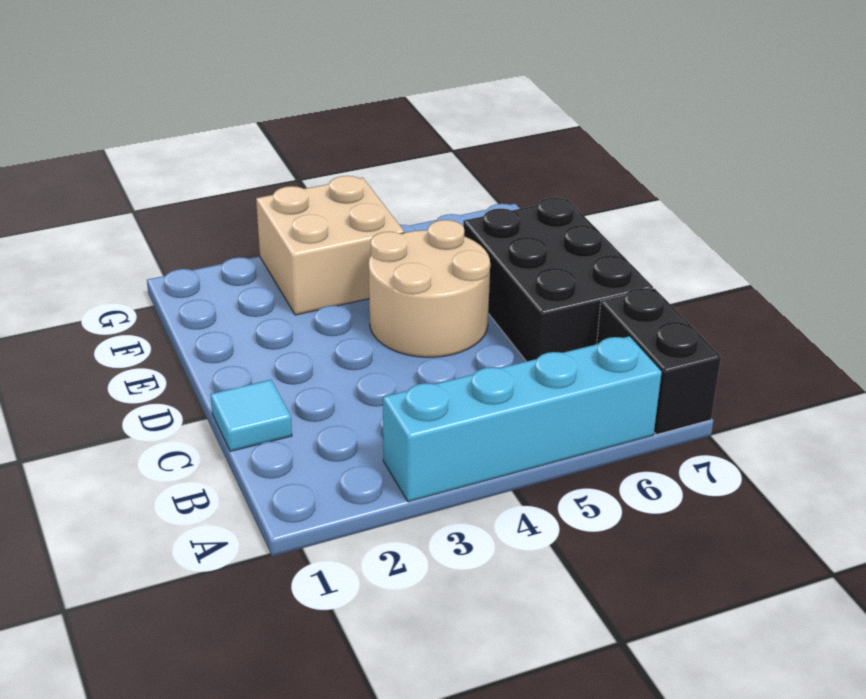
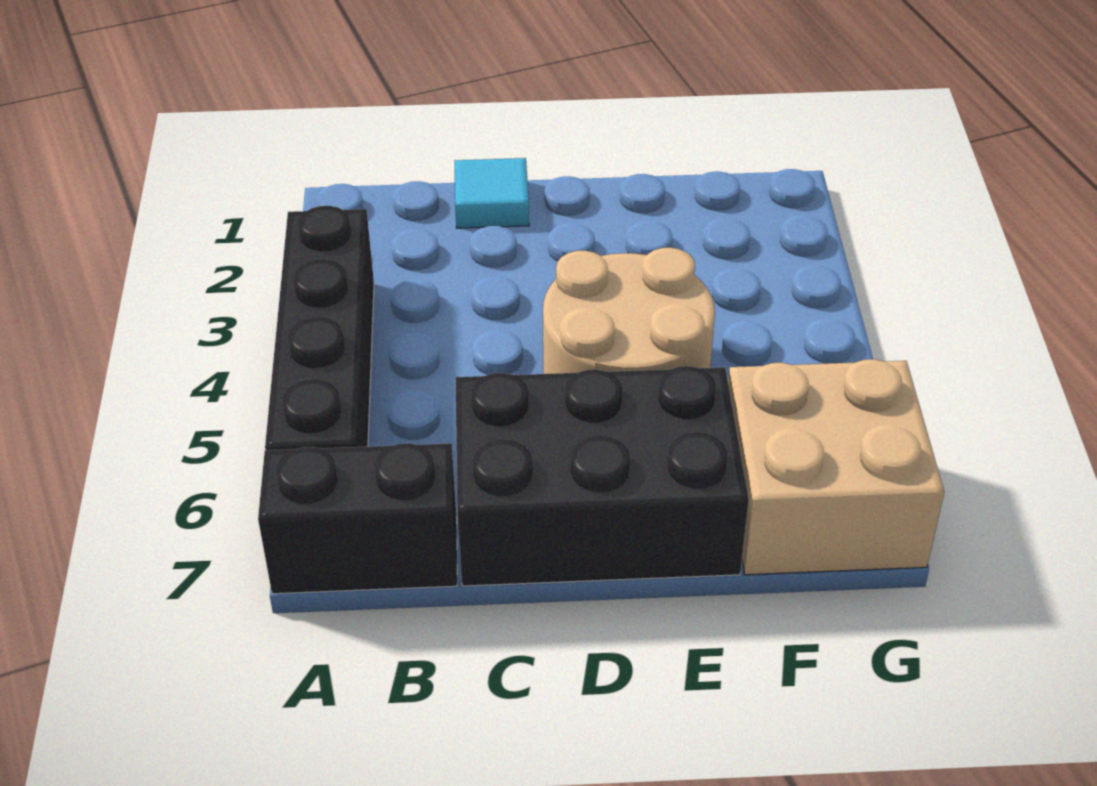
cyan 1x4 brick [383,336,662,502] -> black 1x4 brick [265,206,374,450]
tan 2x2 brick [256,176,404,315] -> tan 2x2 brick moved to [728,359,944,575]

